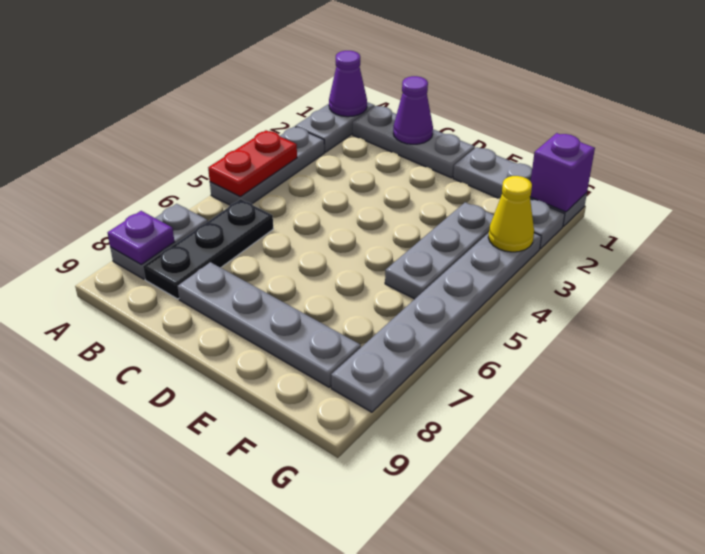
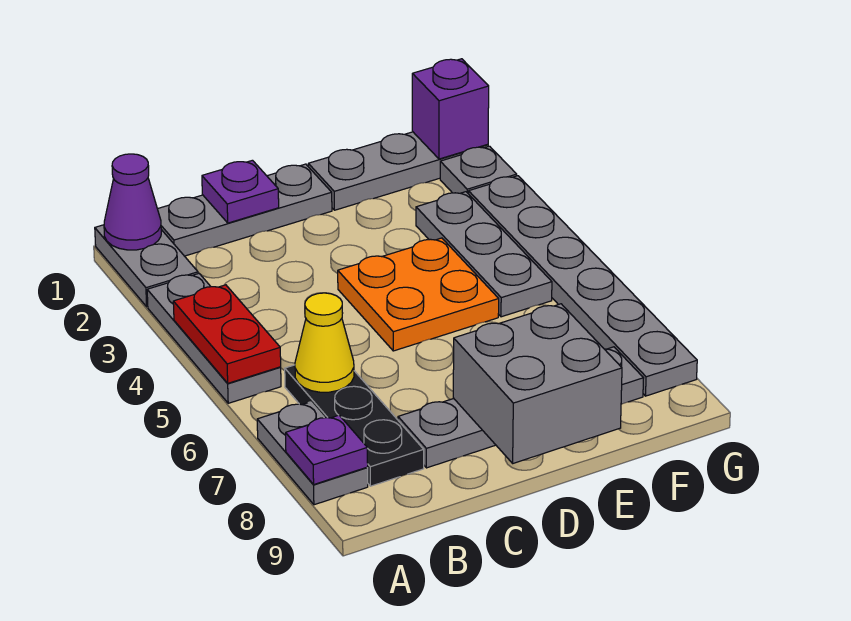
purple 1x1 cone [393,76,433,144] -> purple 1x1 plate [202,160,279,223]
none -> orange 2x2 plate [338,238,499,351]
none -> grey 2x2 brick [453,304,622,463]
yellow 1x1 cone [488,176,534,252] -> yellow 1x1 cone moved to [295,293,354,392]

